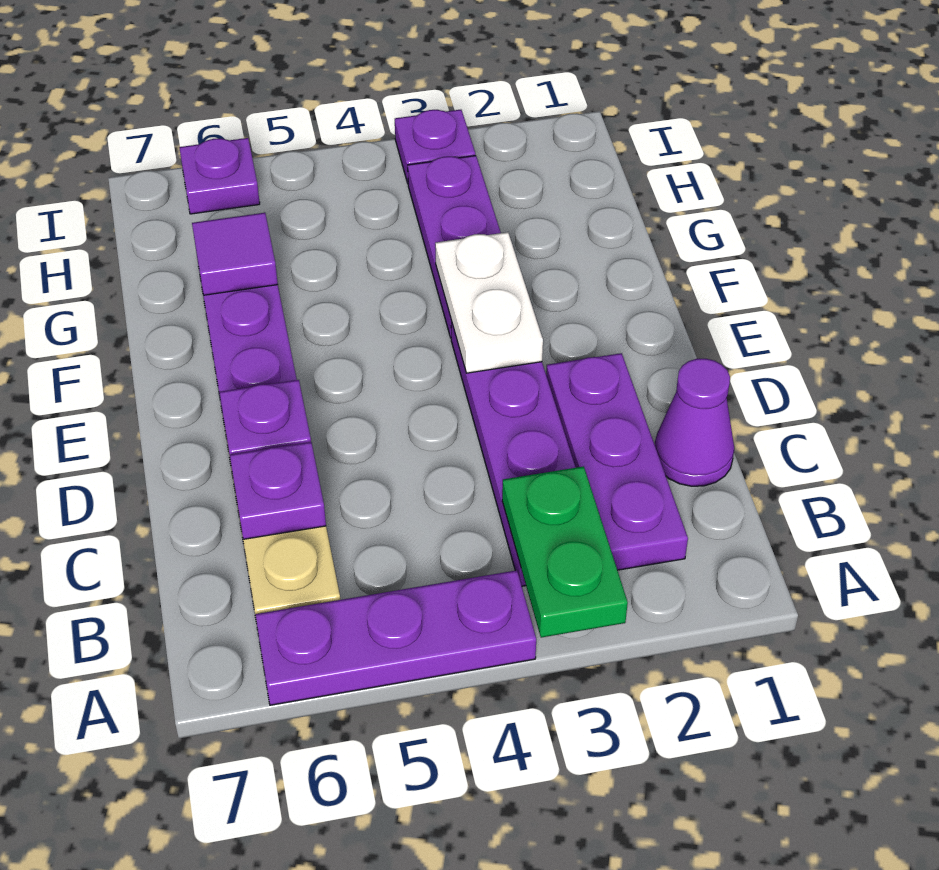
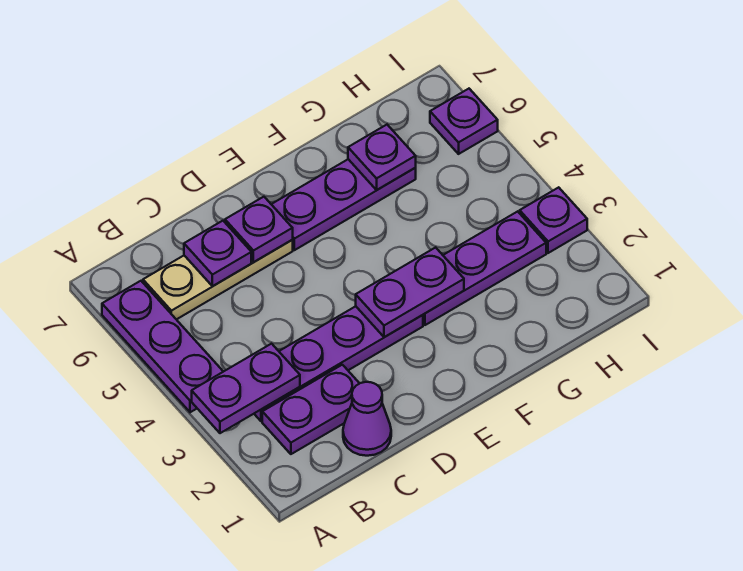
green 1x2 plate [502,466,628,638] -> purple 1x2 plate [192,344,300,433]
purple 1x3 plate [546,353,688,570] -> purple 1x2 plate [262,365,360,454]
white 1x2 plate [435,232,543,373] -> purple 1x2 plate [356,247,464,337]
purple 1x1 tile [192,213,278,295] -> purple 1x1 plate [348,125,416,190]

